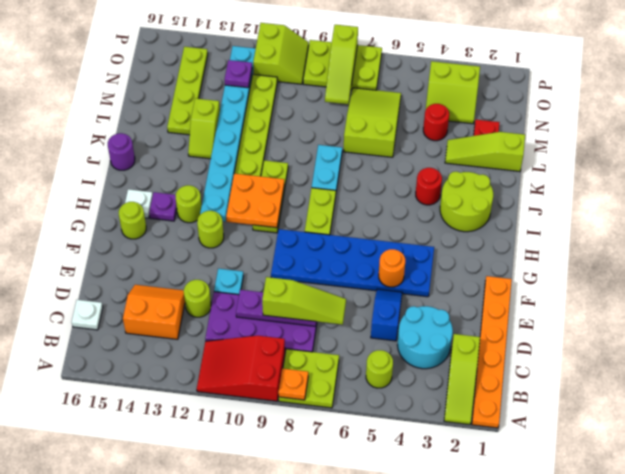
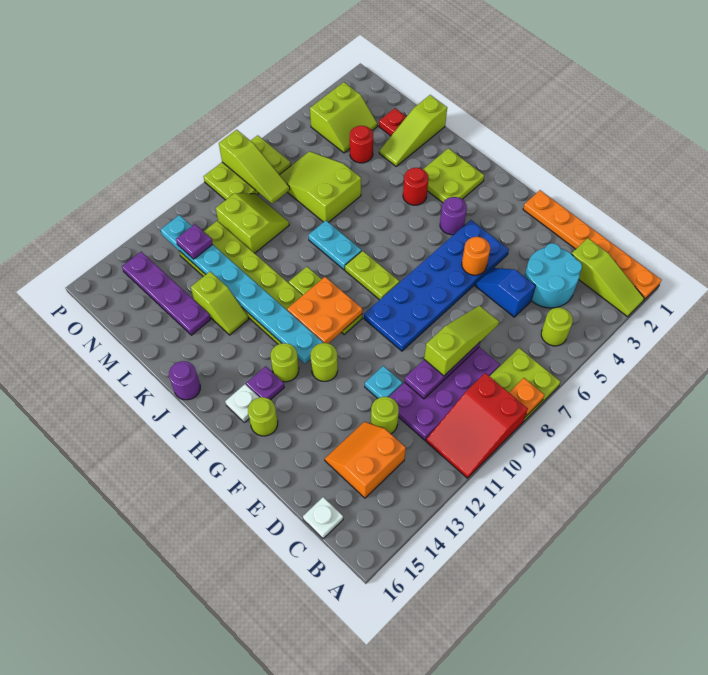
none -> purple 1x1 round brick [440,197,467,235]
lime 2x2 round brick [440,172,493,232] -> lime 2x2 plate [423,148,484,203]
lime 1x4 plate [167,47,208,135] -> purple 1x4 plate [122,252,211,335]
lime 2x2 slope [253,23,309,84] -> lime 2x2 slope moved to [216,193,289,253]

